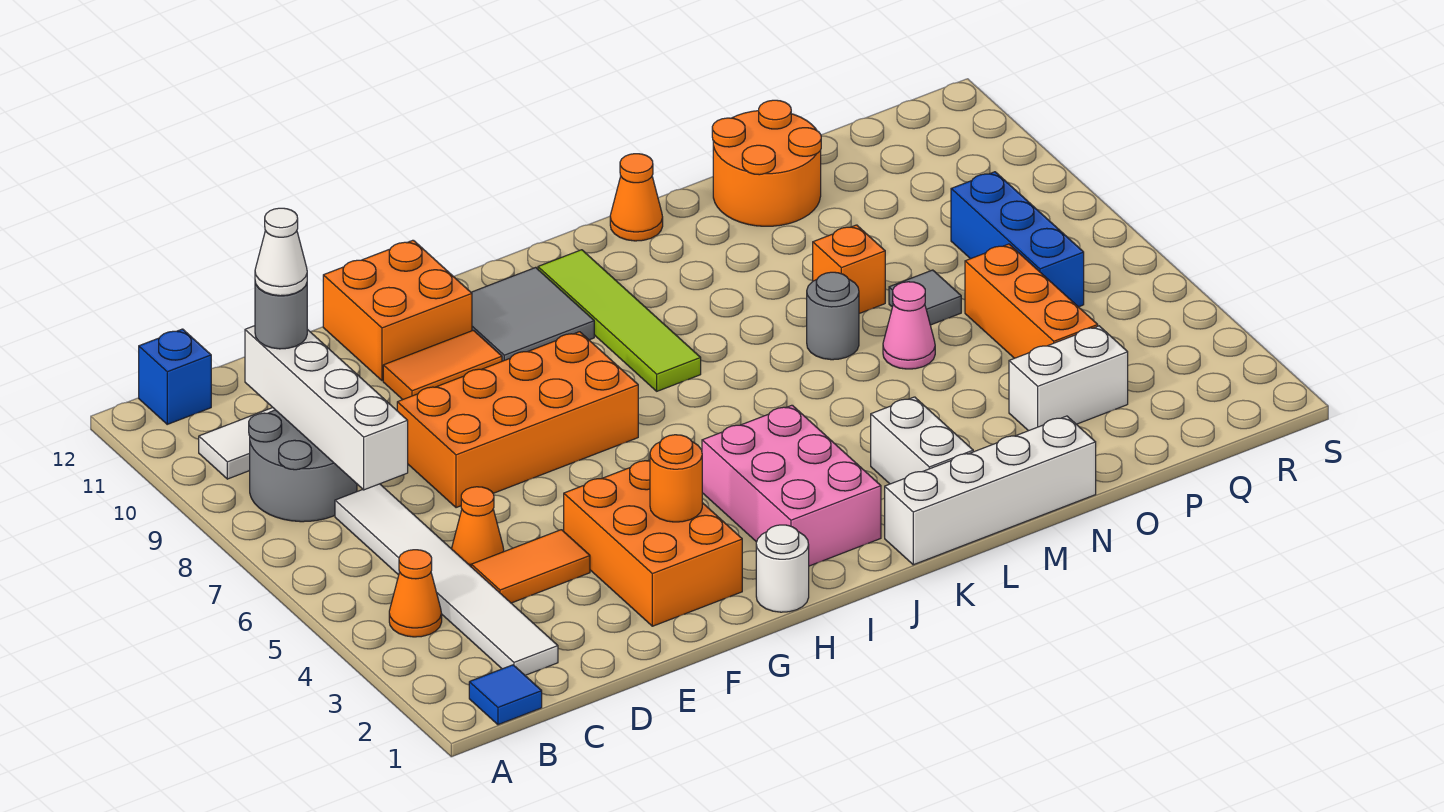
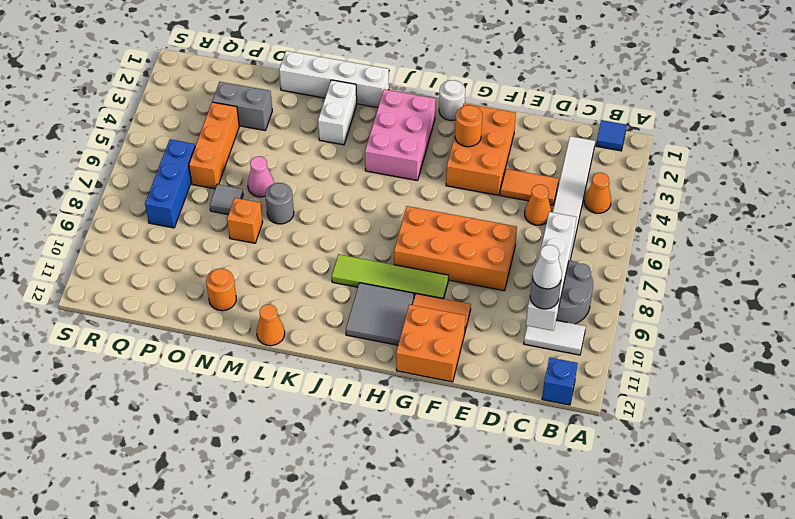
lime 1x4 tile [538,250,701,391] -> lime 1x4 tile turned to [332,254,449,299]
orange 2x2 round brick [712,100,821,226] -> orange 1x1 round brick [206,269,236,311]
white 1x2 brick [1009,326,1128,431] -> grey 1x2 brick [212,82,272,130]

